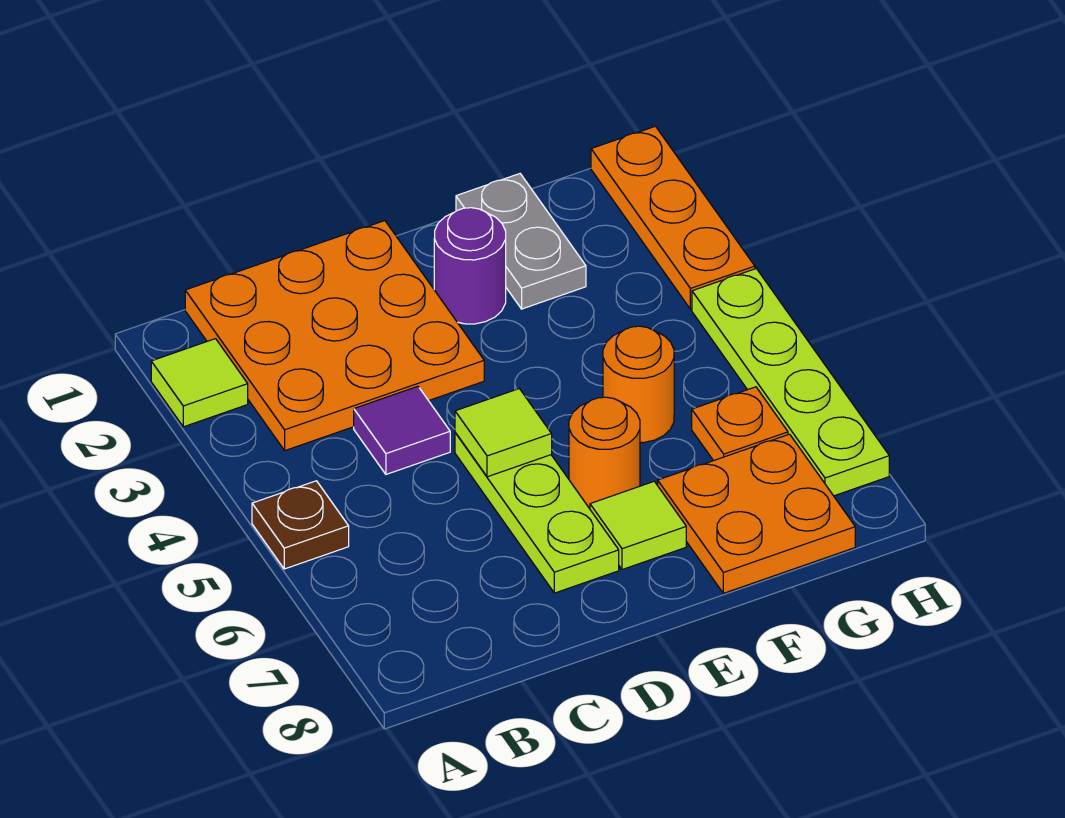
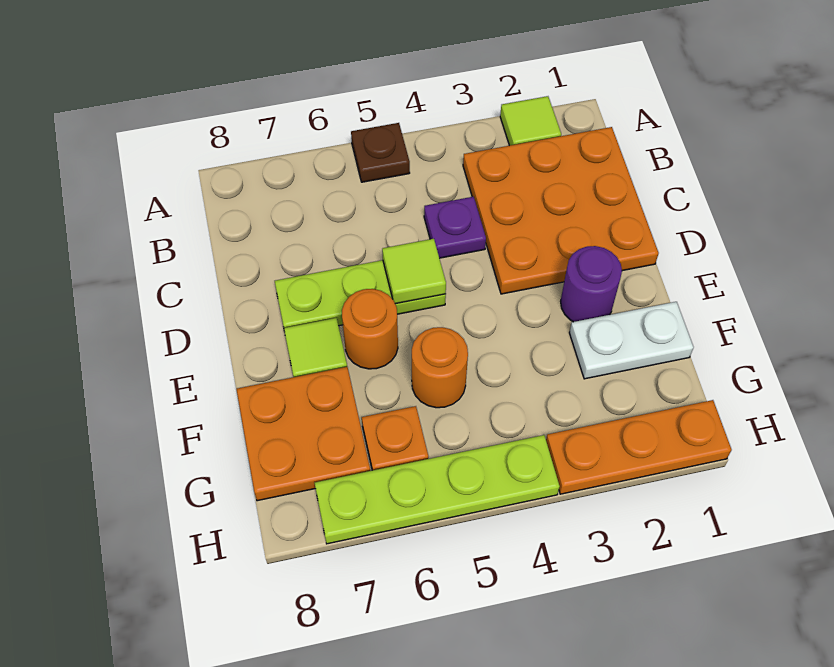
purple 1x1 tile [354,386,450,474] -> purple 1x1 plate [424,197,486,258]
grey 1x2 plate [456,174,586,309] -> white 1x2 plate [569,302,694,379]

